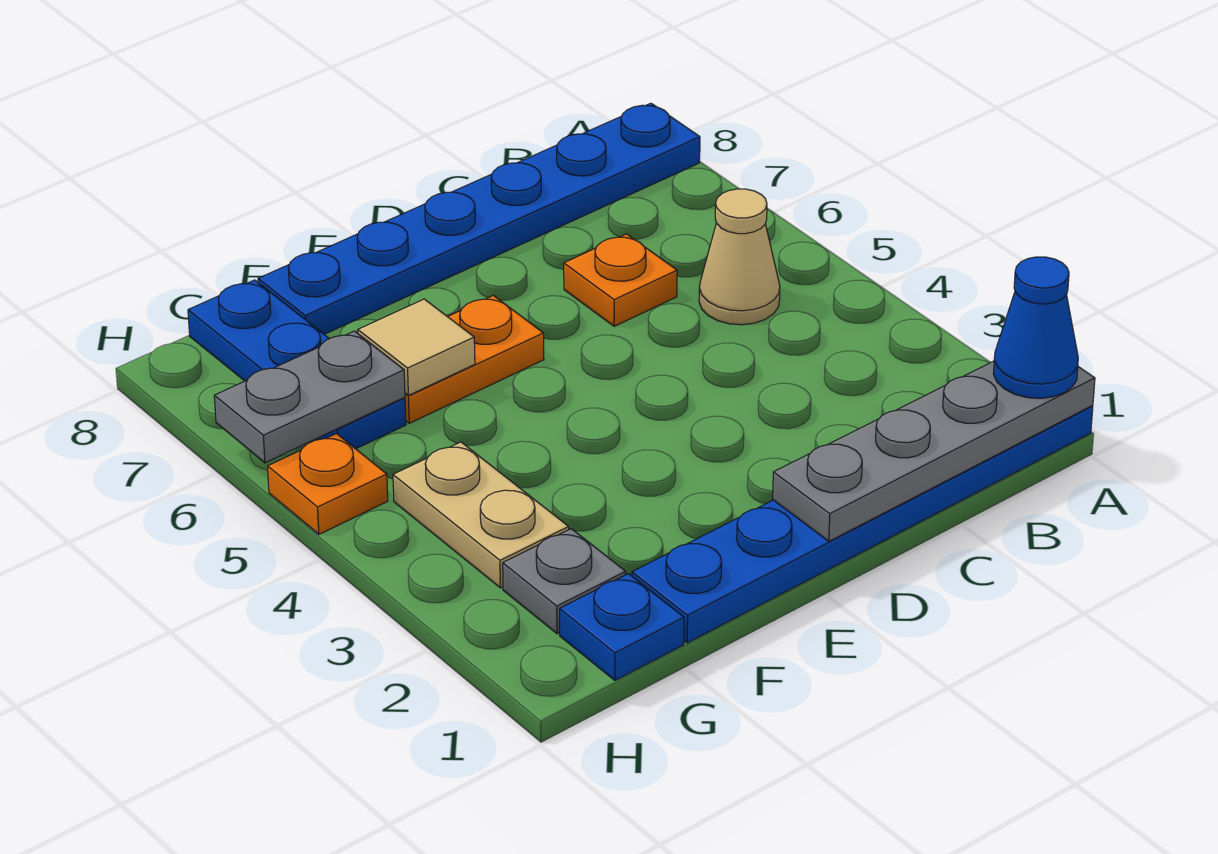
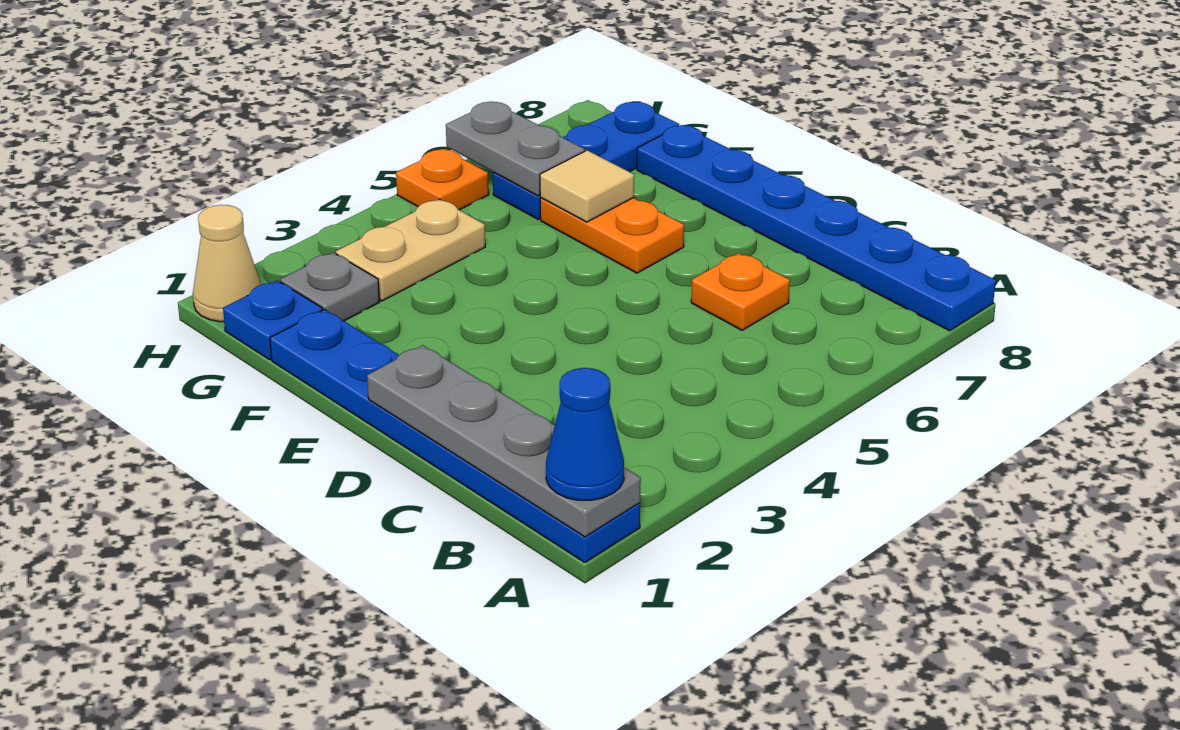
tan 1x1 cone [699,189,780,325] -> tan 1x1 cone moved to [193,205,261,322]

